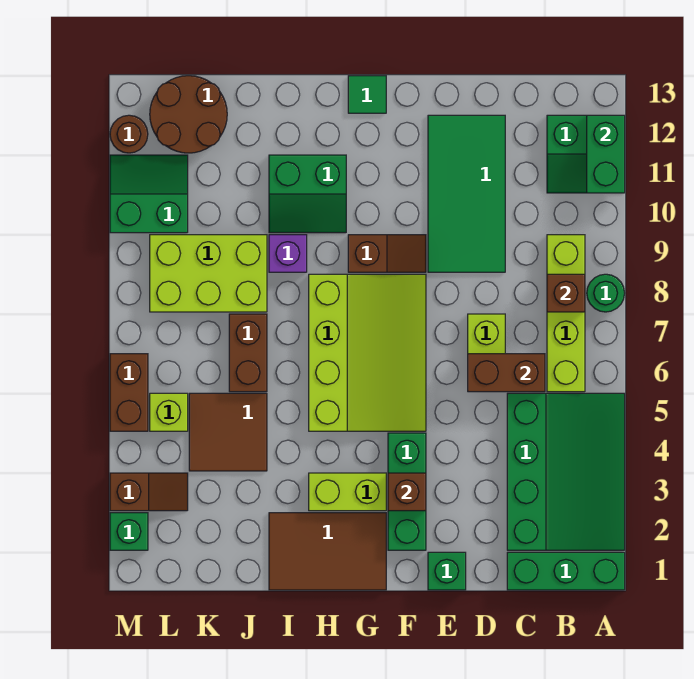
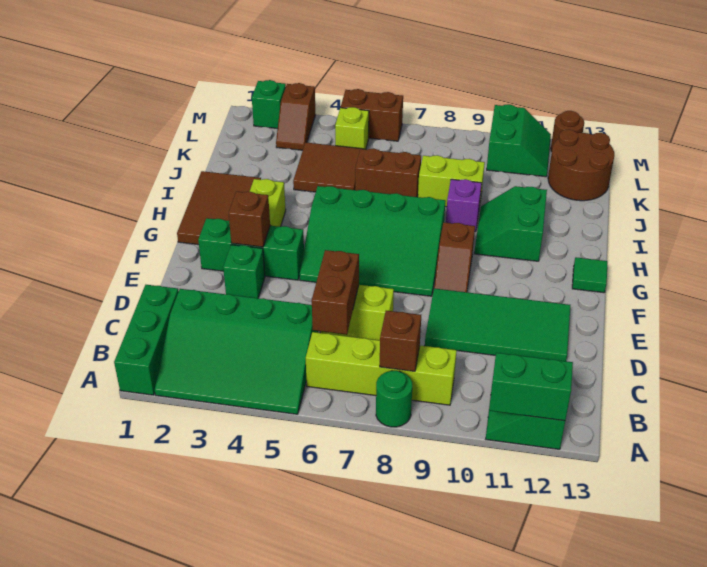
green 1x1 brick [428,552,466,590] -> green 1x1 brick moved to [223,245,265,298]
lime 3x4 slope [309,274,426,431] -> green 3x4 slope [300,186,445,296]
lime 2x3 brick [150,235,267,312] -> lime 1x2 brick [418,155,485,207]

